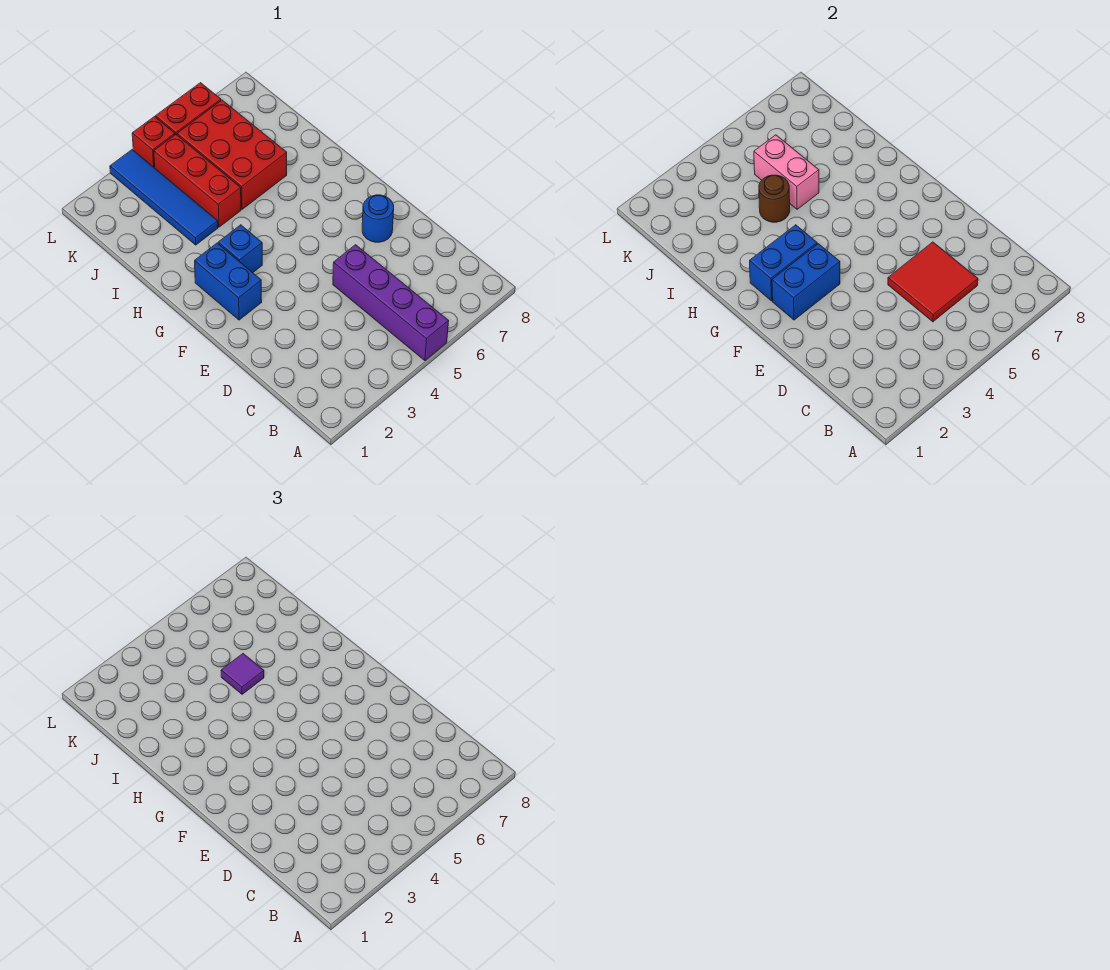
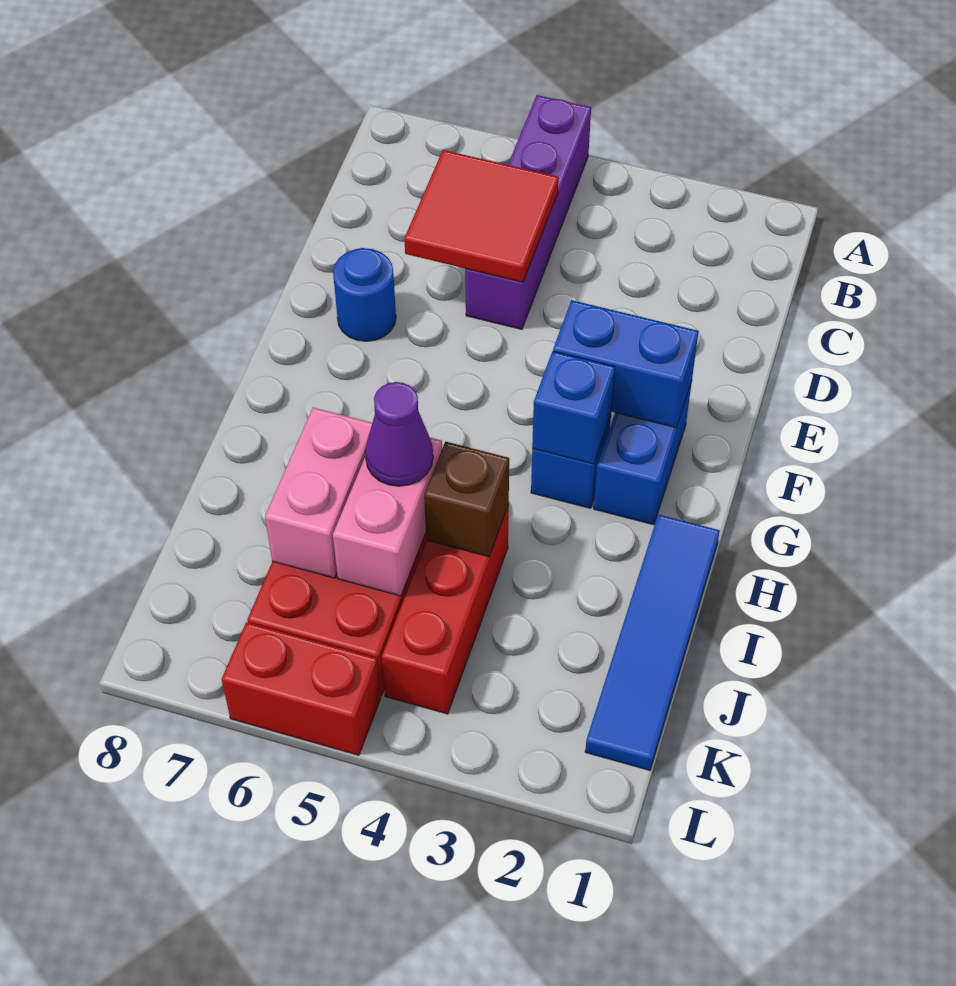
blue 1x2 brick [750,225,817,301] -> blue 1x1 brick [532,351,615,464]
blue 1x4 tile [110,150,218,245] -> blue 1x4 tile moved to [585,514,720,770]
brown 1x1 round brick [759,175,790,222] -> brown 1x1 brick [424,442,509,557]
purple 1x1 tile [221,654,264,694] -> purple 1x1 cone [365,382,433,486]
none -> pink 1x2 brick [265,408,372,578]
red 1x1 brick [132,117,175,168] -> none

